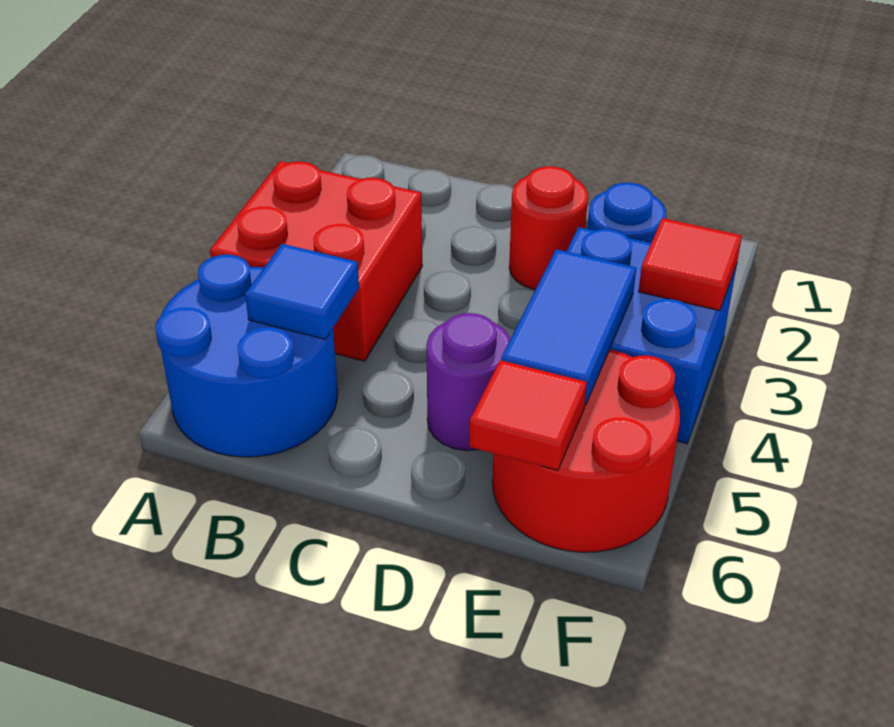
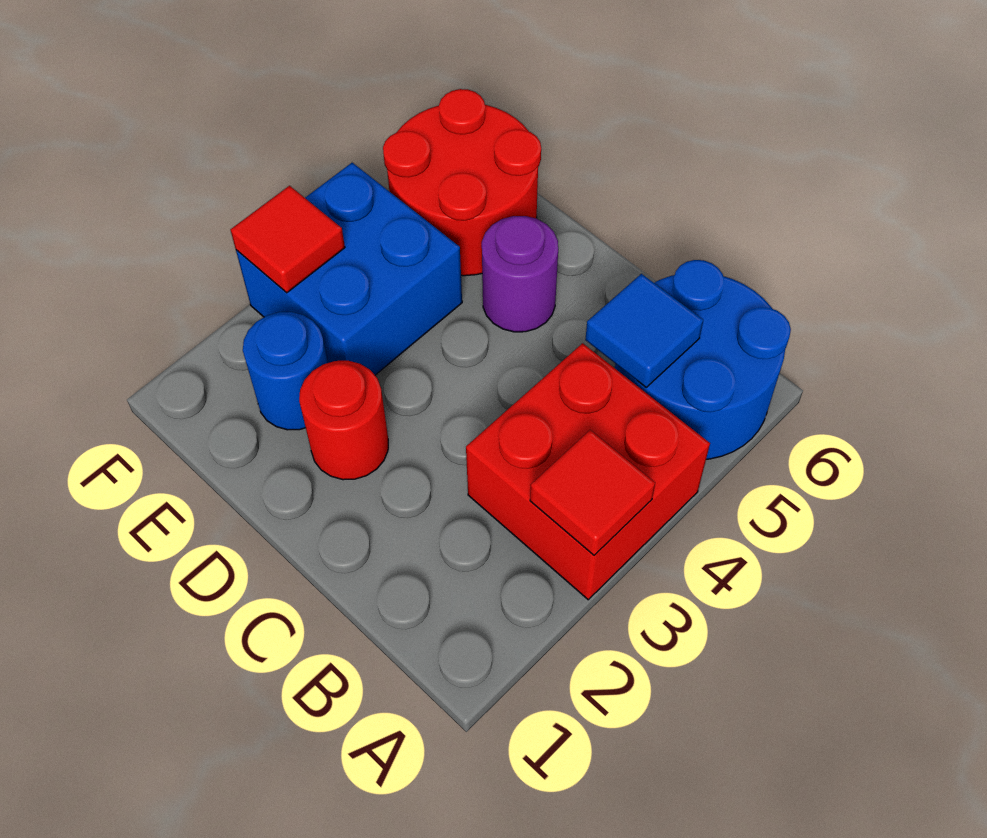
blue 1x2 tile [501,249,636,405] -> none
red 1x1 tile [469,360,587,471] -> red 1x1 tile moved to [530,430,655,555]

